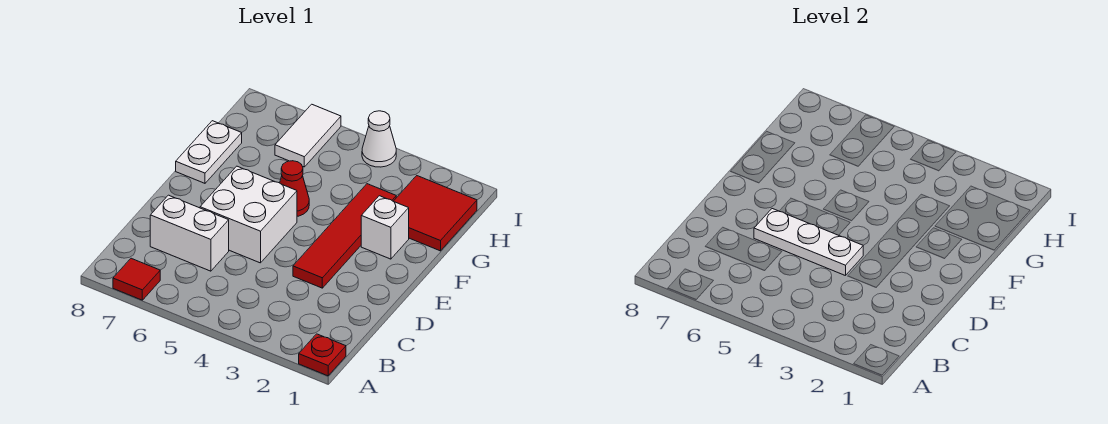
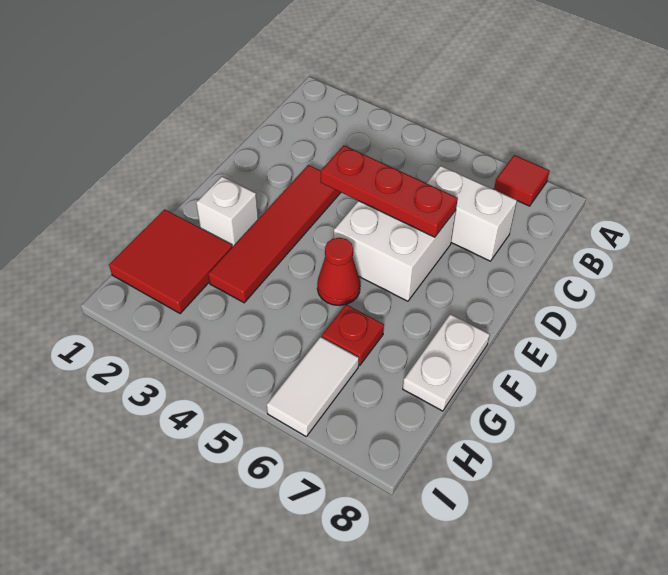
red 1x1 plate [299,334,346,376] -> red 1x1 plate moved to [322,304,384,366]
white 1x3 plate [754,209,863,276] -> red 1x3 plate [321,145,458,237]
white 1x1 cone [362,111,396,167] -> none

